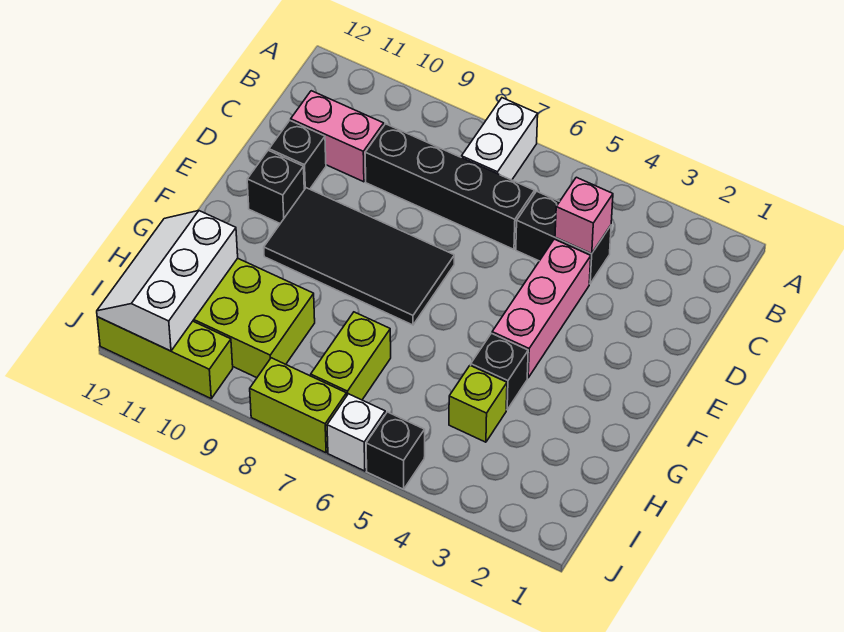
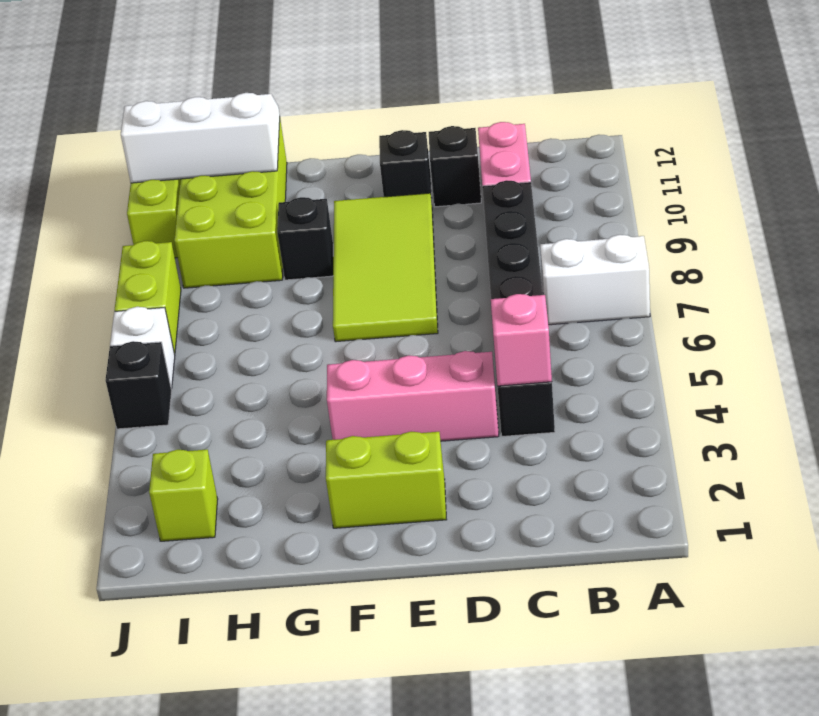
black 2x4 tile [264,188,454,325] -> lime 2x4 tile [333,193,438,342]
black 1x1 brick [471,333,528,410] -> black 1x1 brick moved to [277,197,333,280]
lime 1x1 brick [449,365,507,442] -> lime 1x1 brick moved to [149,449,218,541]
lime 1x2 brick [311,312,391,400] -> lime 1x2 brick moved to [326,432,446,528]

